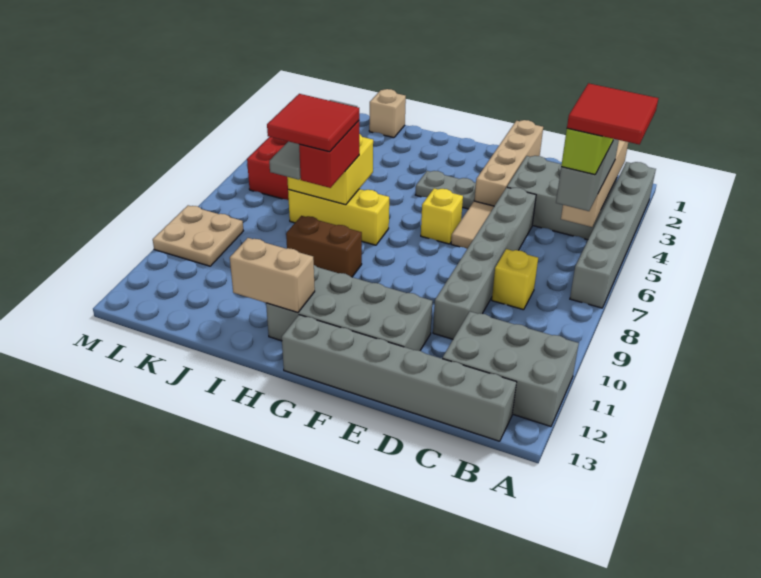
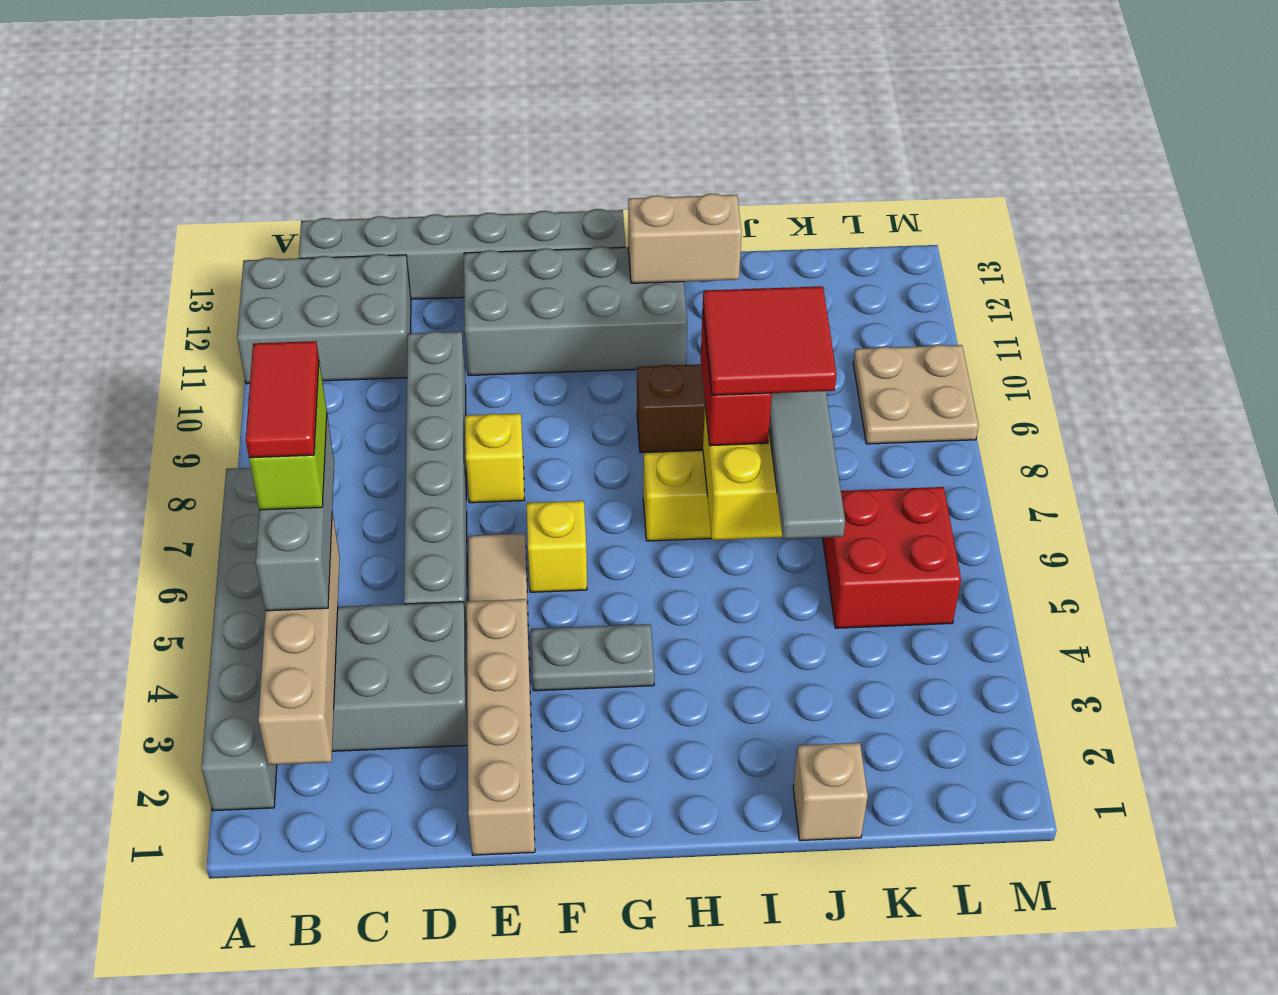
red 2x2 tile [567,83,658,145] -> red 1x2 tile [246,341,319,458]
yellow 1x1 brick [492,249,538,310] -> yellow 1x1 brick moved to [465,413,524,503]

